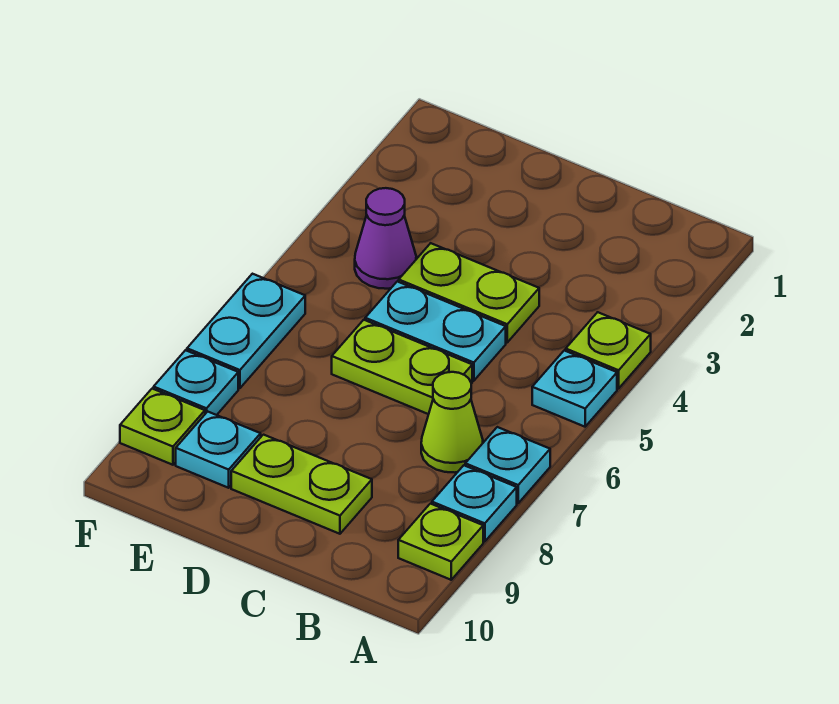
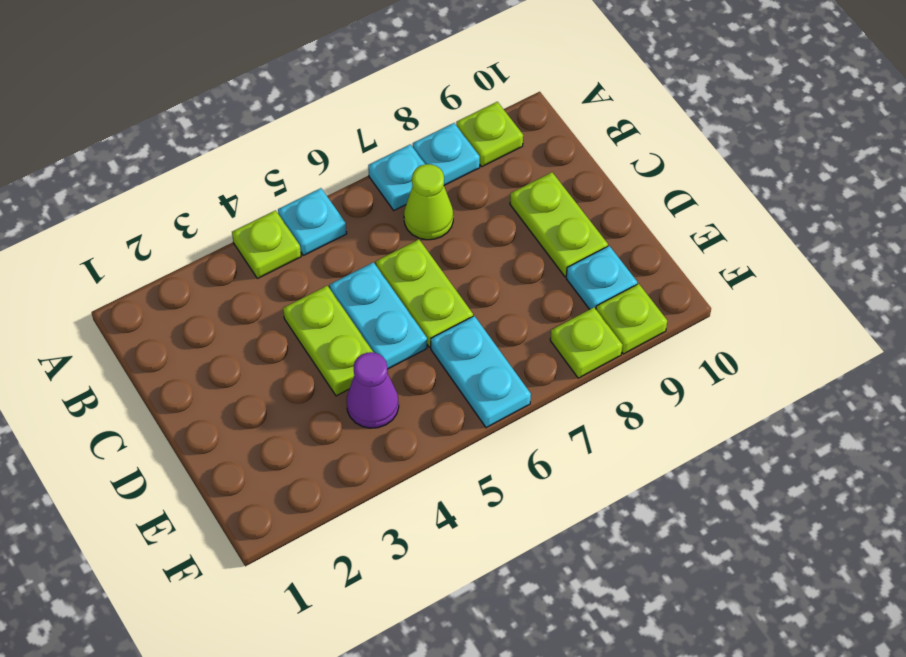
cyan 1x2 plate [187,274,305,388] -> cyan 1x2 plate turned to [431,316,531,428]
cyan 1x1 plate [154,350,238,415] -> lime 1x1 plate [550,307,622,378]

